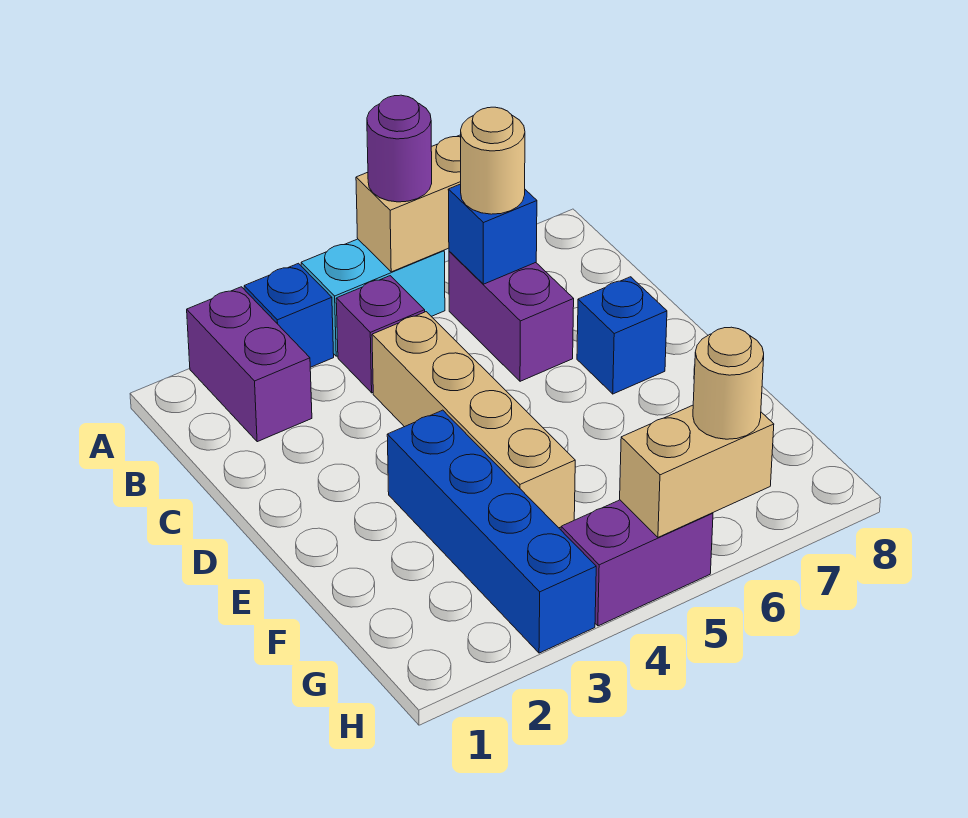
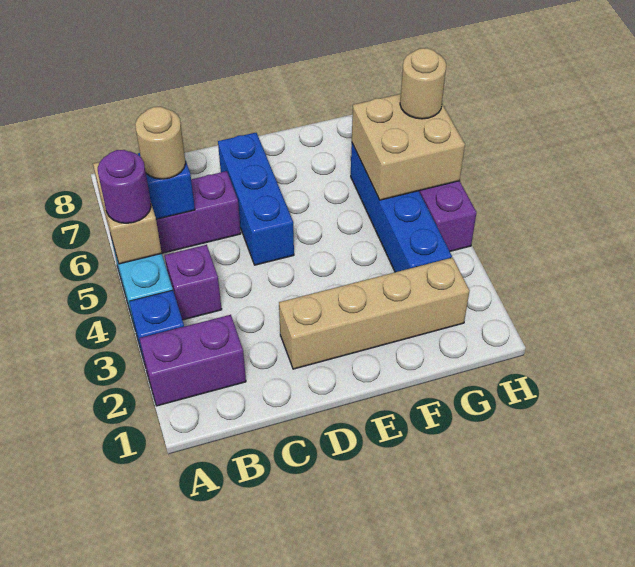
tan 1x4 brick [372,312,575,528] -> tan 1x4 brick moved to [279,258,469,369]
blue 1x1 brick [577,277,667,394] -> blue 1x3 brick [218,133,294,265]
blue 1x4 brick [387,410,596,653] -> blue 1x4 brick turned to [351,144,452,272]
tan 1x2 brick [620,405,774,537] -> tan 2x2 brick [352,94,465,200]

